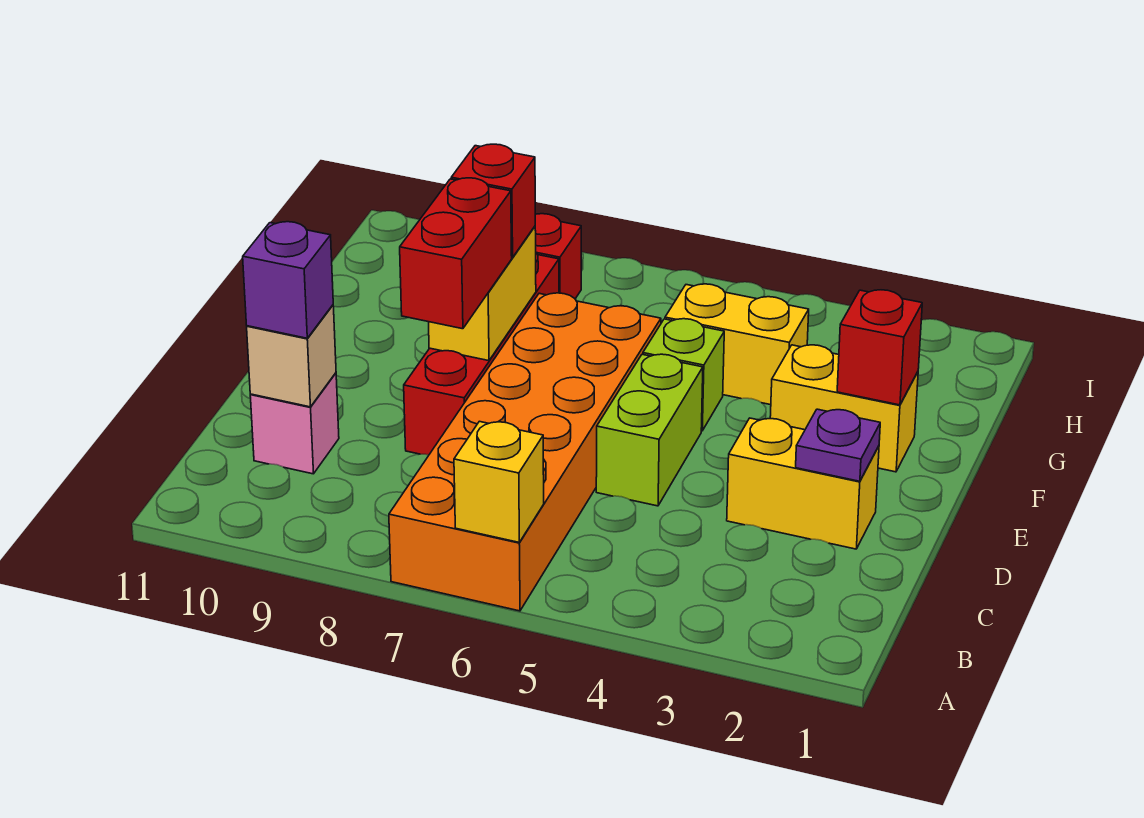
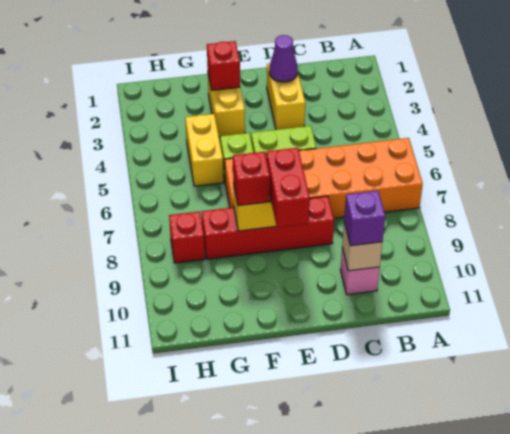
yellow 1x1 brick [454,421,544,542] -> none
purple 1x1 plate [796,409,880,481] -> purple 1x1 cone [269,35,298,82]
red 1x2 brick [400,178,512,329] -> red 1x2 brick turned to [266,148,310,227]

